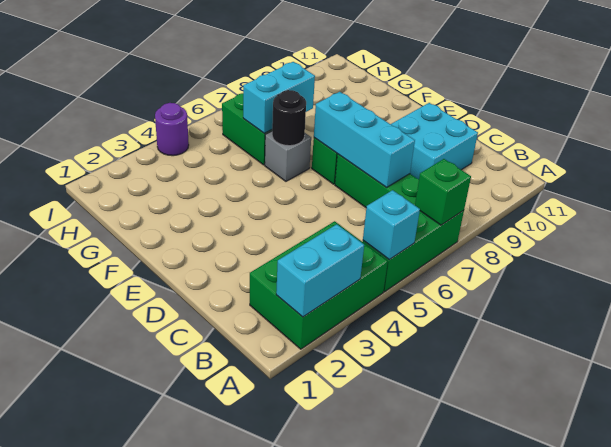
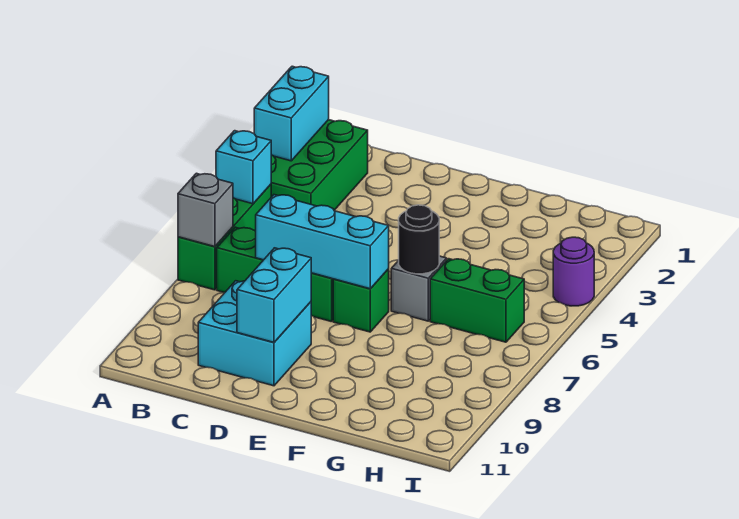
green 1x1 brick [415,159,471,225] -> grey 1x1 brick [178,173,233,247]
cyan 1x2 brick [243,62,315,133] -> cyan 1x2 brick moved to [237,248,311,342]

